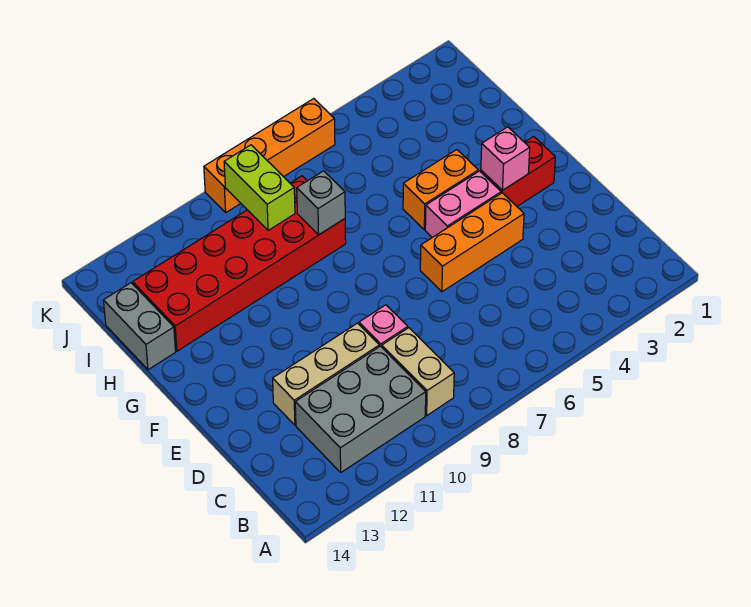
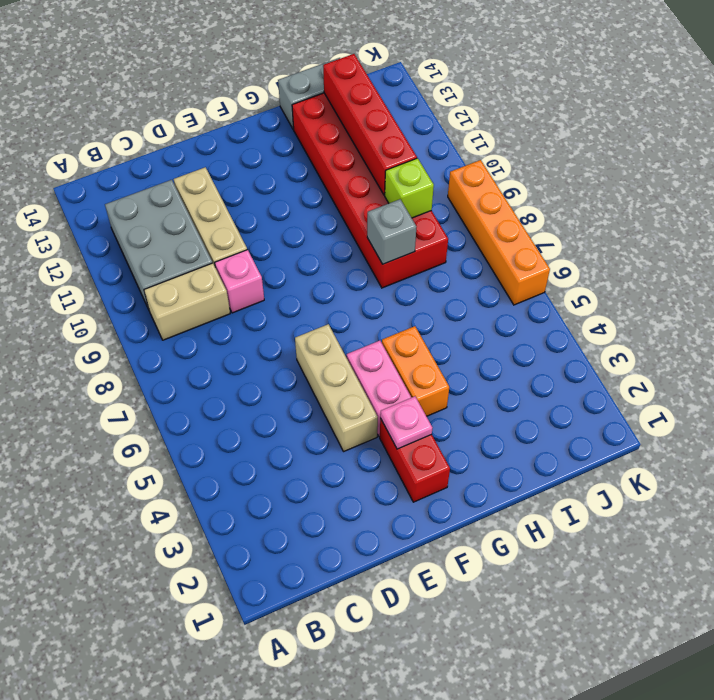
orange 1x3 brick [420,193,524,292] -> tan 1x3 brick [295,324,378,452]
pink 1x1 brick [481,127,530,190] -> pink 1x1 plate [380,396,432,449]
lime 1x2 brick [224,145,295,230] -> lime 1x1 brick [385,158,434,218]
none -> red 1x4 brick [323,54,417,195]

